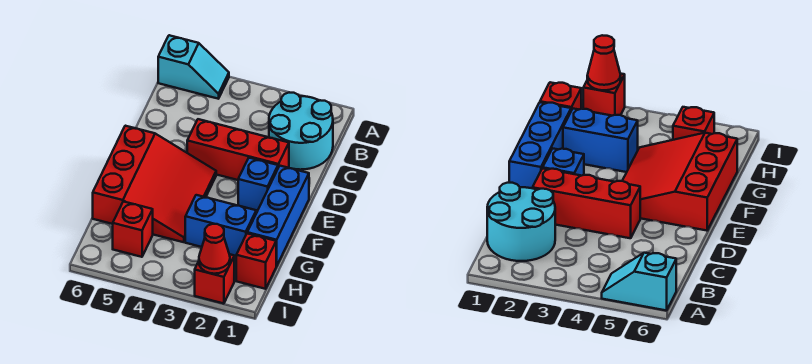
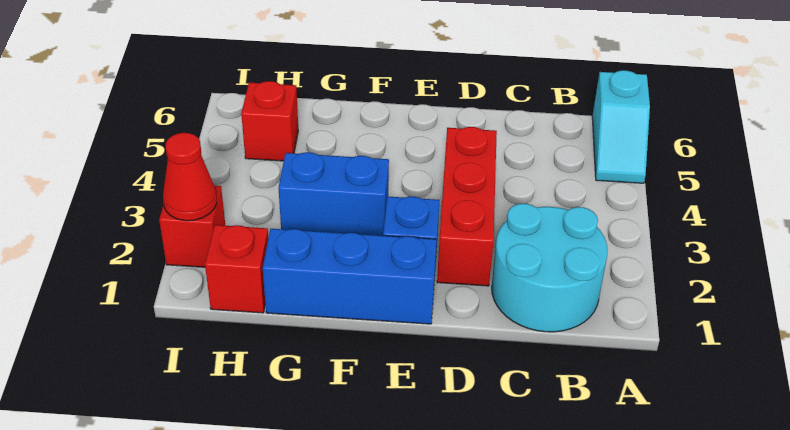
red 3x3 slope [93,126,216,242] -> none
blue 1x2 brick [185,195,256,256] -> blue 1x2 brick turned to [279,152,389,236]

